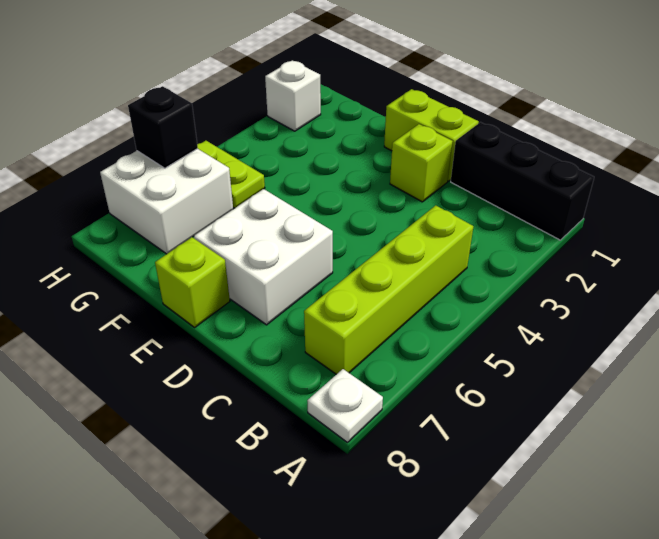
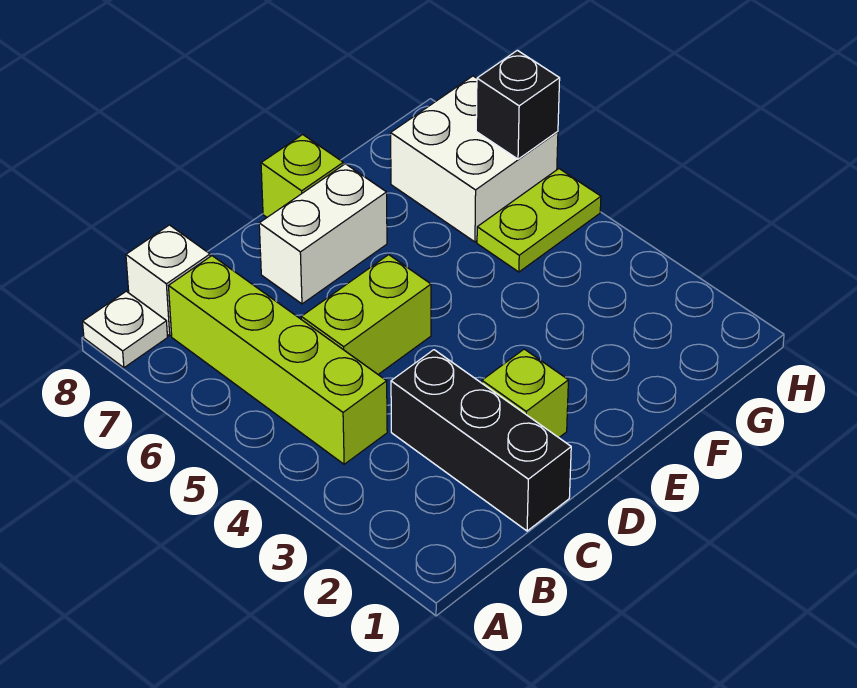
black 1x3 brick [451,122,594,240] -> black 1x3 brick turned to [391,350,571,531]
lime 1x2 brick [384,89,479,181] -> lime 1x2 brick moved to [301,255,431,374]
white 2x2 brick [194,189,333,325] -> white 1x2 brick [259,164,387,304]
white 1x1 brick [265,60,321,131] -> white 1x1 brick moved to [126,225,210,336]

